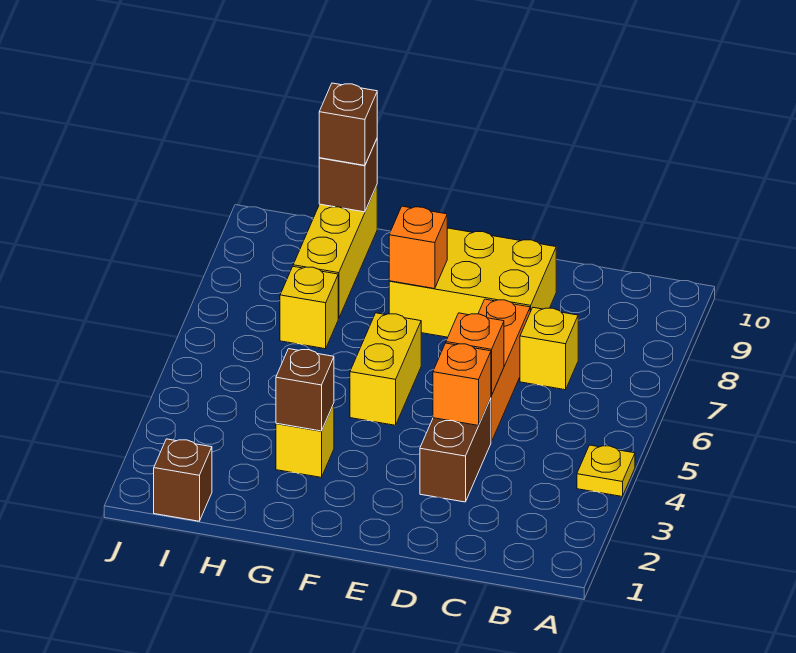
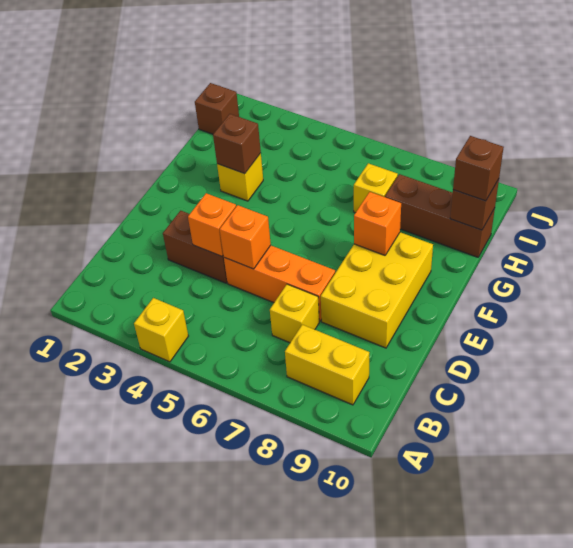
yellow 1x1 plate [577,445,635,496] -> yellow 1x1 brick [134,298,188,362]
yellow 1x2 brick [350,313,421,425] -> yellow 1x2 brick moved to [285,325,369,405]
yellow 1x3 brick [293,186,377,319] -> brown 1x3 brick [385,174,495,257]

